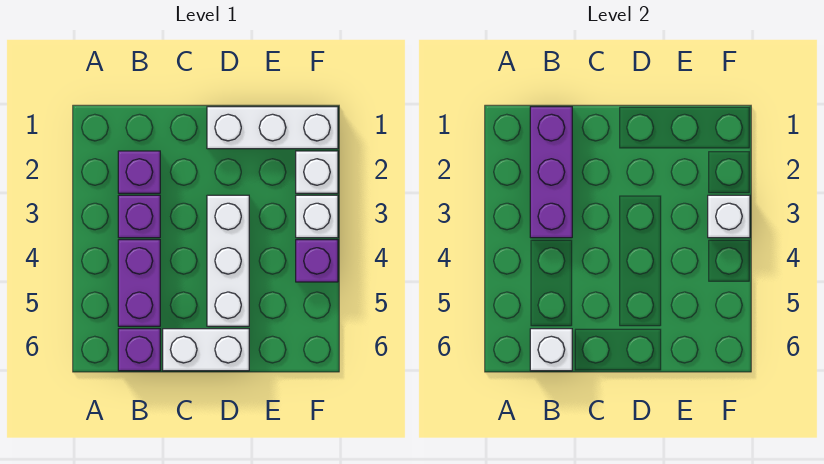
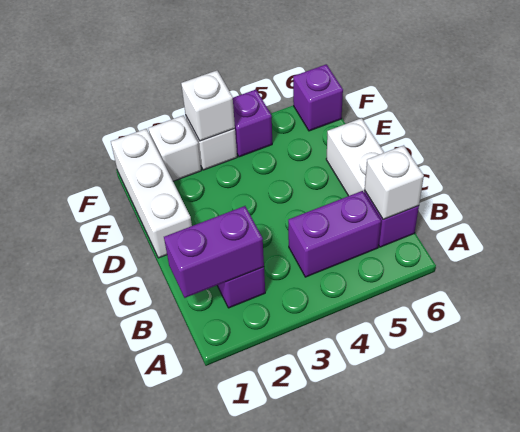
purple 1x3 brick [530,107,572,238] -> purple 1x2 brick [164,206,264,298]
purple 1x1 brick [118,195,160,238] -> purple 1x1 brick moved to [293,64,343,131]
white 1x3 brick [207,195,249,326] -> none

